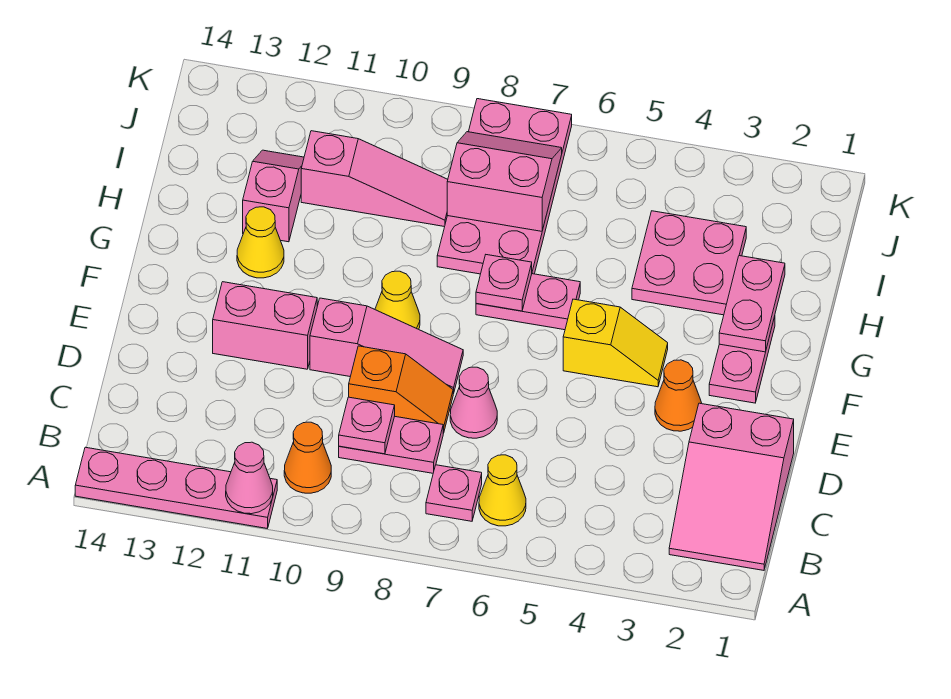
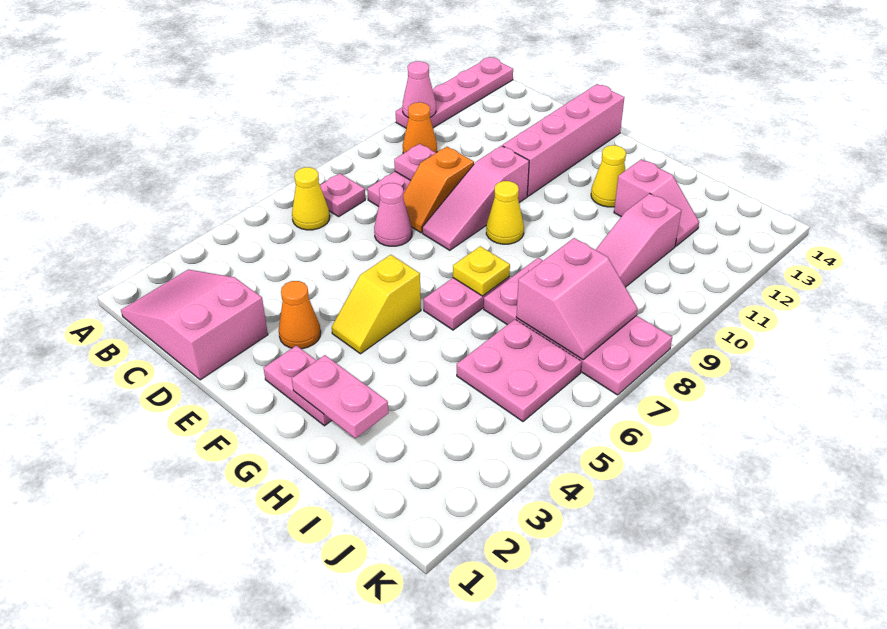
pink 1x2 brick [213,282,317,369] -> pink 1x4 brick [503,84,625,196]
pink 1x1 plate [476,255,532,311] -> yellow 1x1 plate [453,246,510,296]
pink 2x2 plate [632,211,746,315] -> pink 2x2 plate moved to [457,319,582,421]

